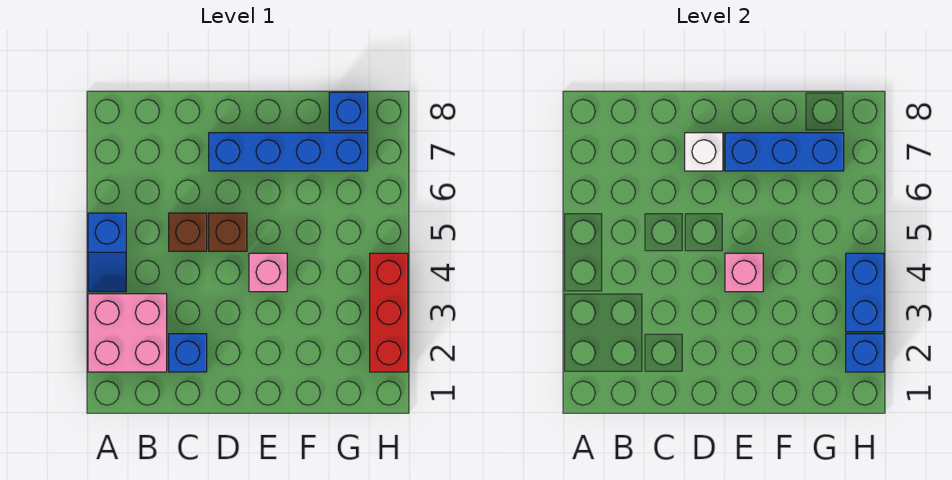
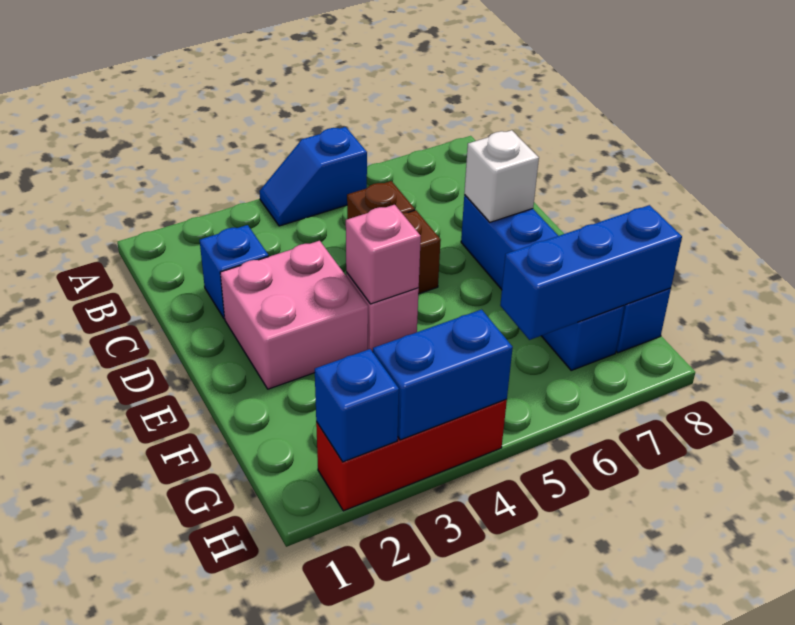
pink 2x2 brick [88,294,167,372] -> pink 2x2 brick moved to [220,241,368,389]
blue 1x3 brick [725,133,844,171] -> blue 1x3 brick turned to [500,205,682,340]

